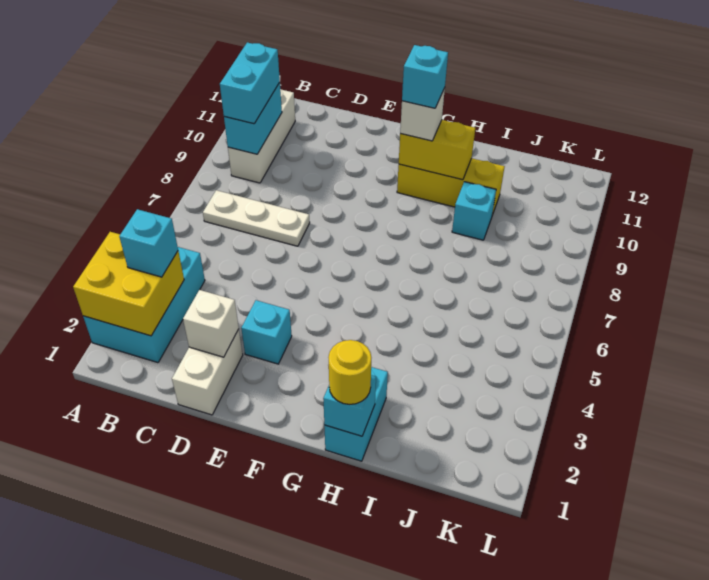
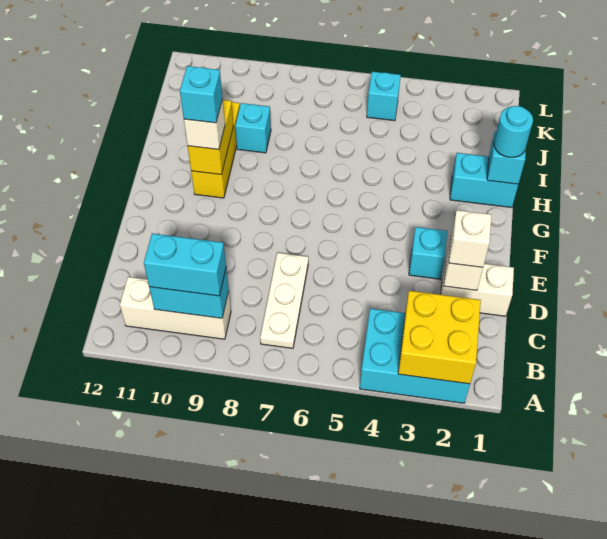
cyan 1x1 brick [119,209,178,277] -> cyan 1x1 brick moved to [367,72,401,121]
none -> white 1x1 brick [449,210,491,267]
yellow 1x1 round brick [329,340,371,404] -> cyan 1x1 round brick [494,106,533,157]

